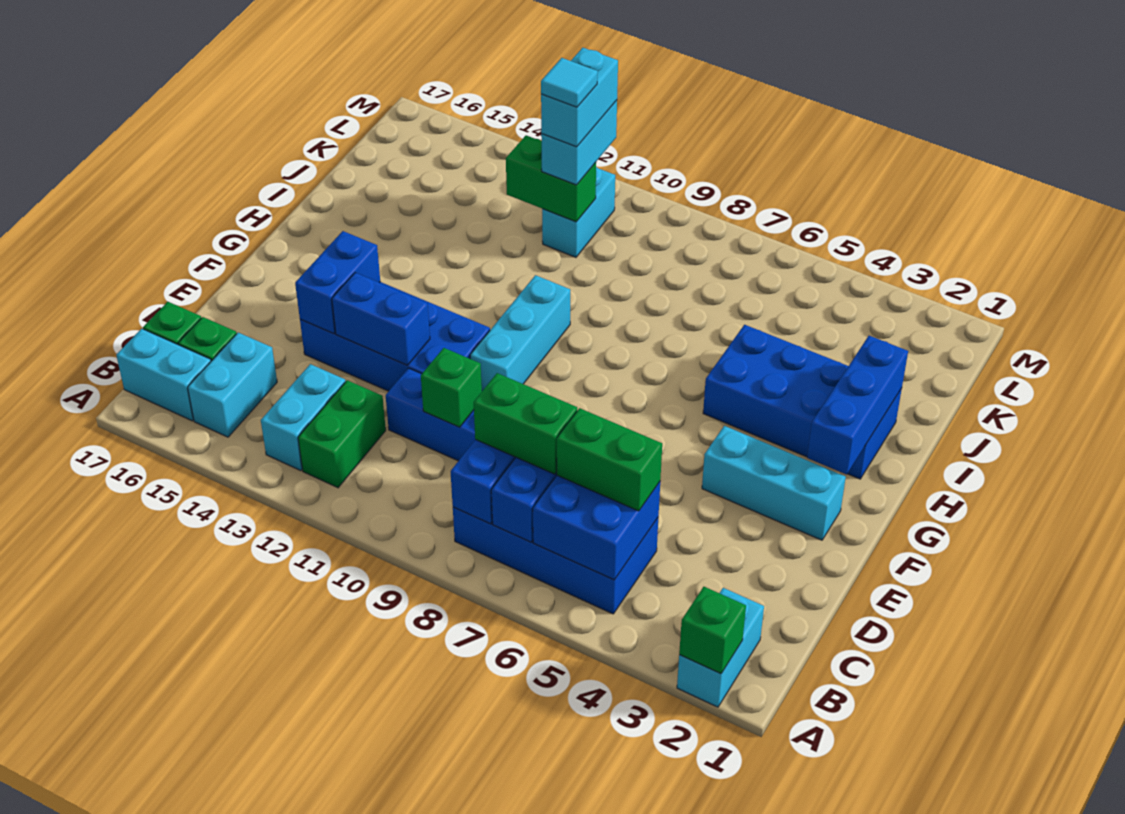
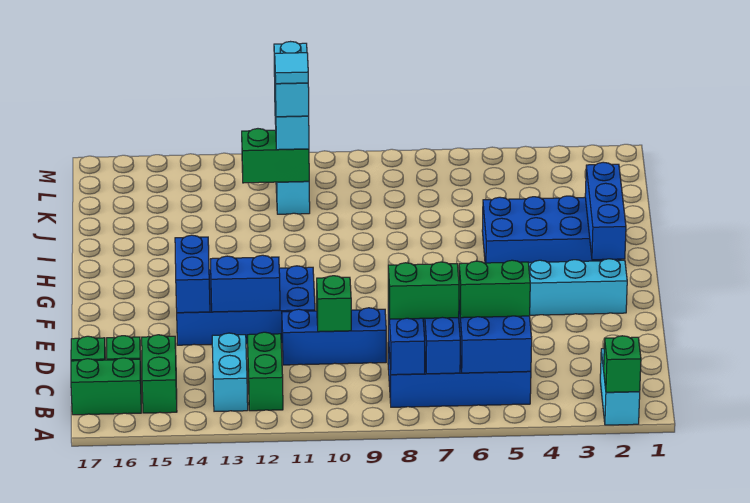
cyan 1x2 brick [188,333,277,437] -> green 1x2 brick [142,335,177,413]
cyan 1x2 brick [116,329,211,421] -> green 1x2 brick [71,358,141,415]
cyan 1x3 brick [470,275,570,391] -> none

